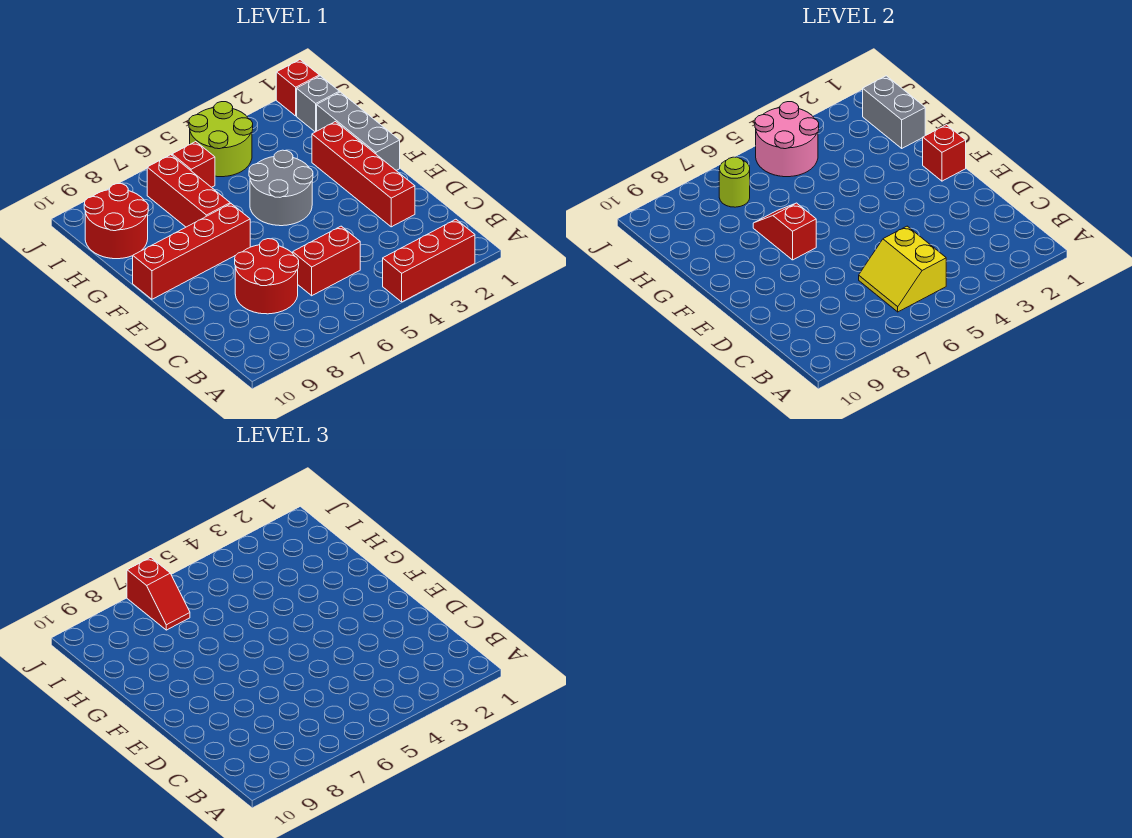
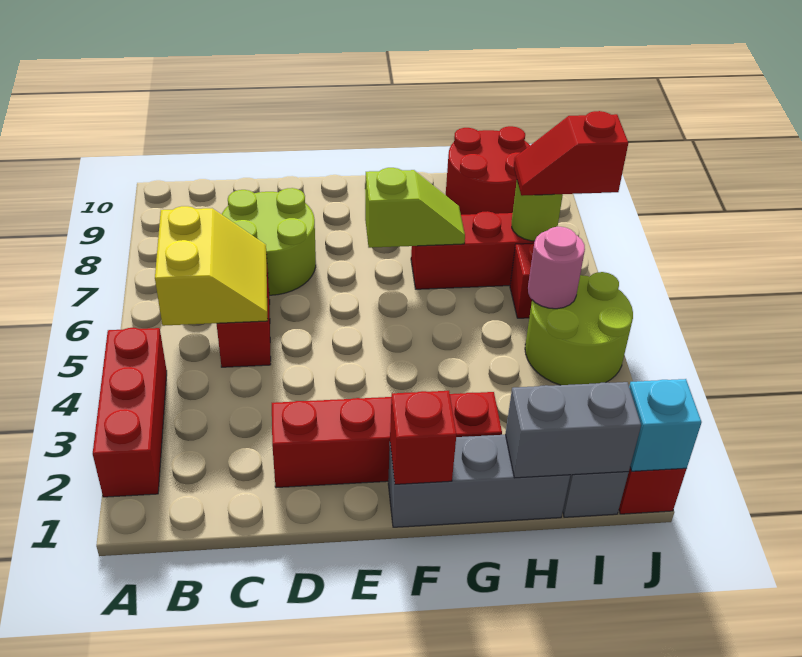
yellow 2x2 slope [859,226,946,312] -> yellow 2x2 slope turned to [155,206,268,326]
red 2x2 round brick [235,239,299,314] -> lime 2x2 round brick [222,188,316,295]
grey 2x2 round brick [249,150,313,226] -> none
red 1x4 brick [133,204,250,299] -> none
red 1x2 slope [753,203,816,260] -> lime 1x2 slope [365,168,465,248]
pink 2x2 round brick [755,102,819,177] -> pink 1x1 round brick [528,227,585,309]
none -> cyan 1x1 brick [629,379,701,471]

